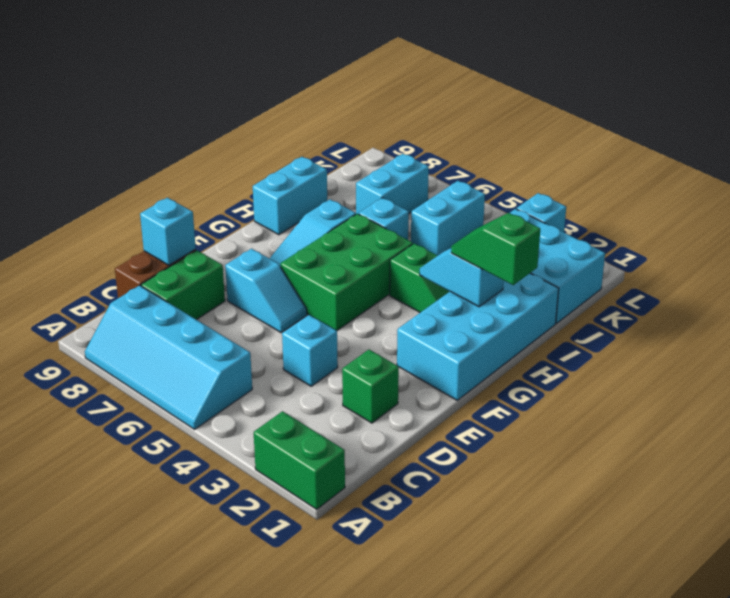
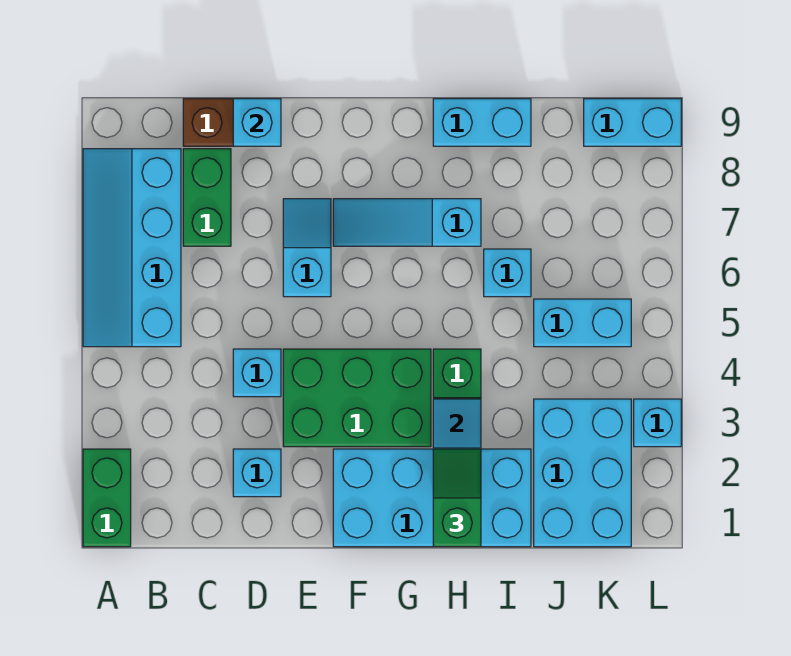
green 1x2 brick [141,250,225,320] -> green 1x2 brick turned to [183,149,231,246]
green 1x1 brick [342,350,399,423] -> cyan 1x1 brick [233,449,281,497]
cyan 1x2 slope [225,249,307,332] -> cyan 1x2 slope turned to [283,199,331,297]
green 2x3 brick [280,214,413,330] -> green 2x3 brick moved to [283,349,431,447]
cyan 1x2 brick [356,154,429,214] -> cyan 1x2 brick moved to [584,99,681,146]

